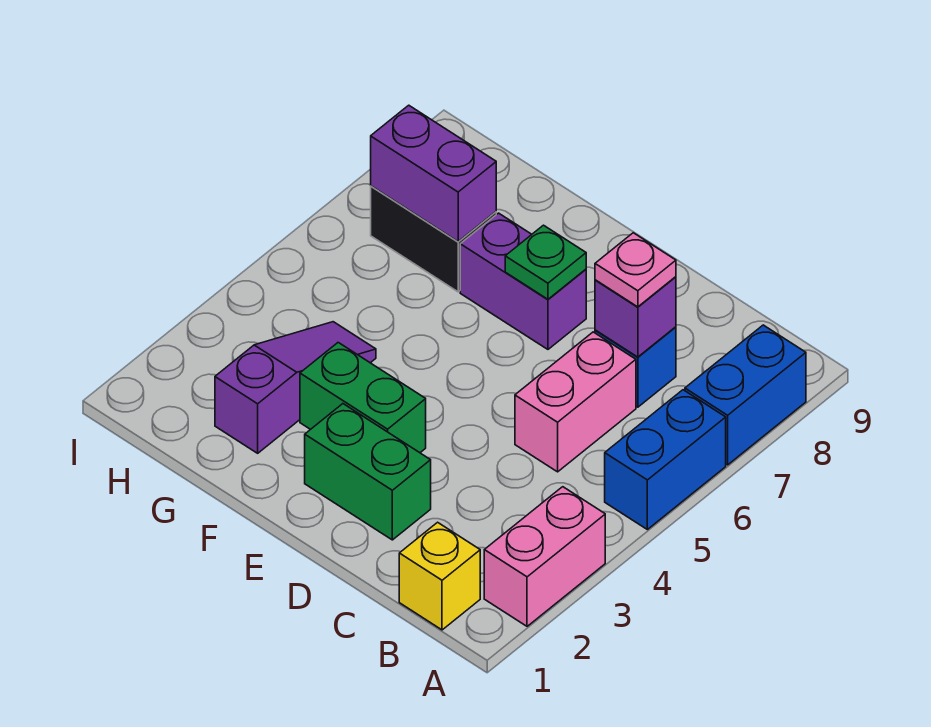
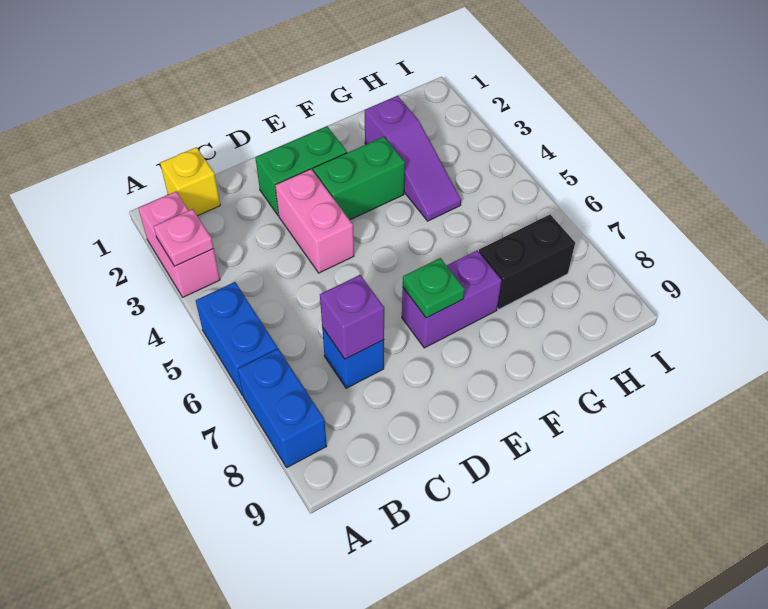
pink 1x2 brick [515,332,636,472] -> pink 1x2 brick moved to [275,169,354,273]
pink 1x1 plate [595,233,676,307] -> pink 1x1 plate moved to [154,209,214,266]
purple 1x2 brick [371,105,496,242] -> none

